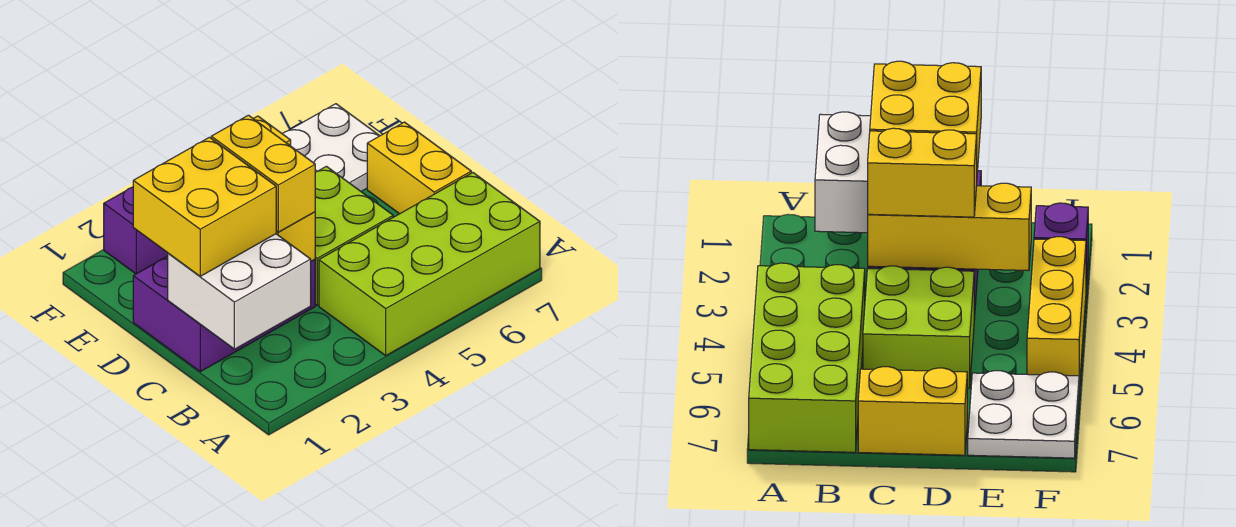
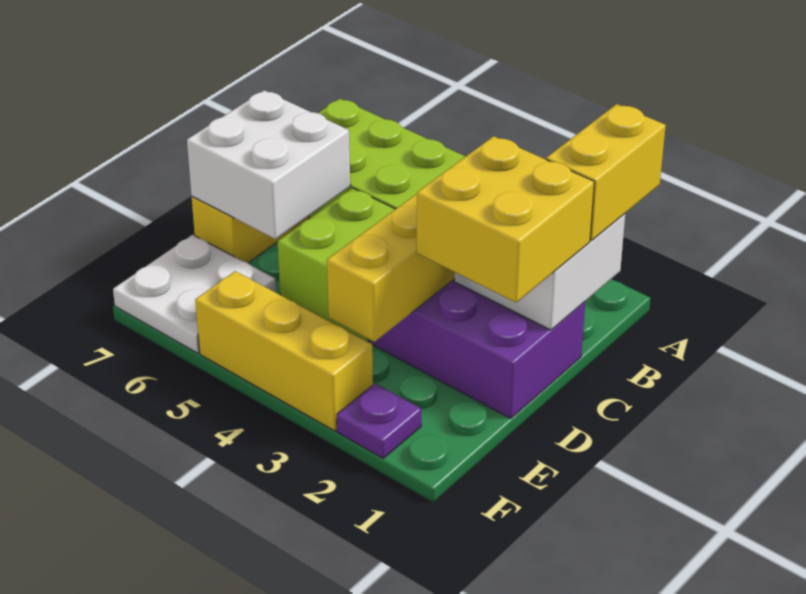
yellow 1x2 brick [211,115,315,232] -> yellow 1x2 brick moved to [546,104,666,241]
none -> white 2x2 brick [187,90,350,239]
purple 1x1 brick [104,187,168,274] -> purple 1x1 plate [337,383,421,458]

